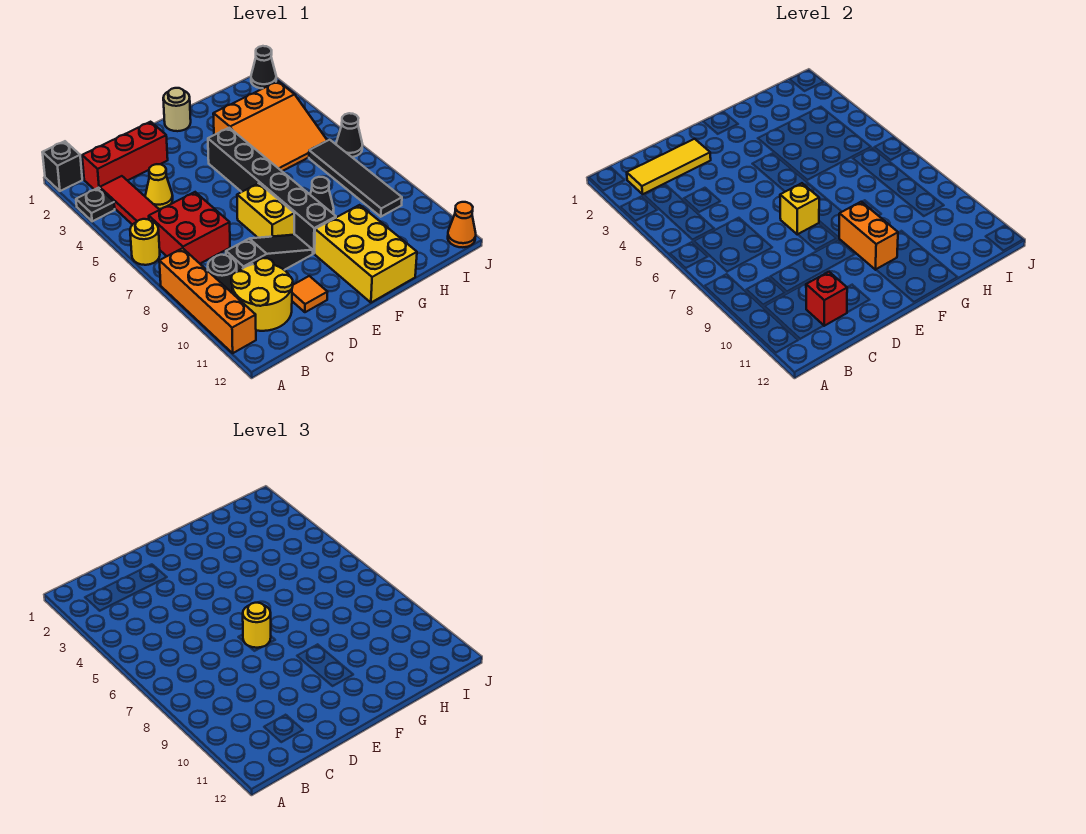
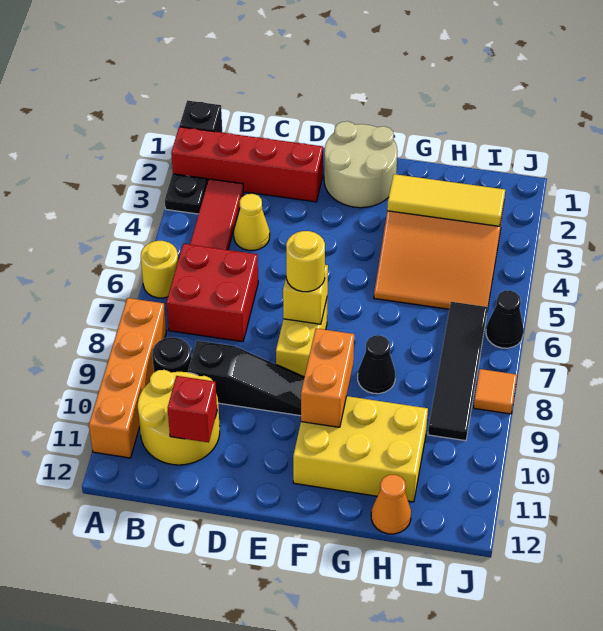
red 1x3 brick [82,122,168,190] -> red 1x4 brick [171,127,323,202]
yellow 1x3 tile [627,139,711,194] -> yellow 1x3 tile moved to [387,174,505,226]
orange 1x1 tile [292,276,327,312] -> orange 1x1 tile moved to [474,369,517,414]
tan 1x1 round brick [163,88,191,131] -> tan 2x2 round brick [324,121,398,208]
black 1x6 brick [208,128,336,253] -> none
yellow 2x3 brick [315,205,417,303] -> yellow 2x3 brick turned to [293,396,428,502]
black 1x1 cone [251,46,276,88] -> none
orange 1x1 cone [448,202,476,247] -> orange 1x1 cone moved to [371,475,411,534]

